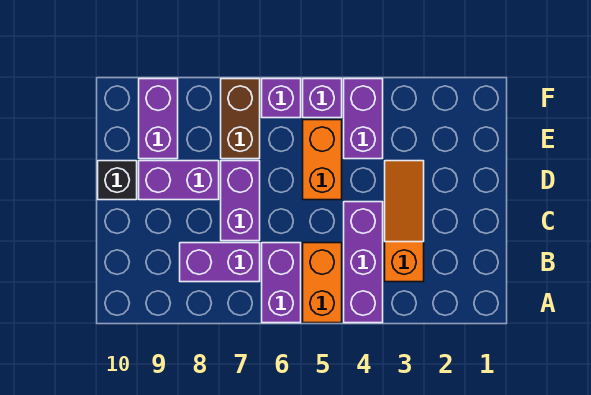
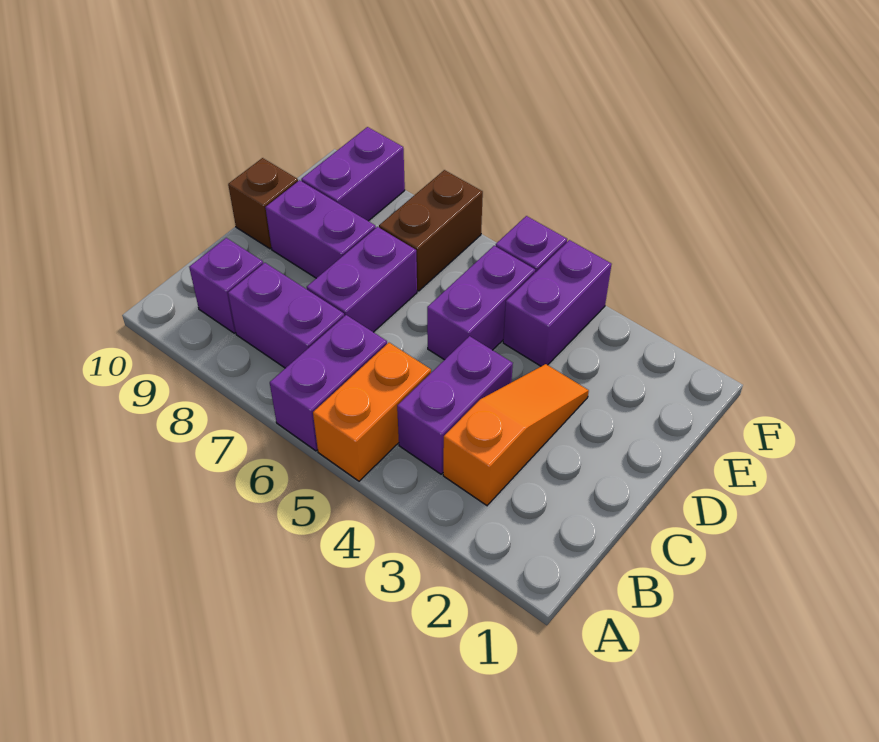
purple 1x3 brick [344,202,383,323] -> purple 1x2 brick [397,336,513,474]
orange 1x2 brick [303,120,342,200] -> purple 1x2 brick [427,246,535,360]
black 1x1 brick [98,161,137,200] -> brown 1x1 brick [228,158,298,249]
purple 1x1 brick [262,79,301,118] -> purple 1x1 brick moved to [189,238,263,333]

